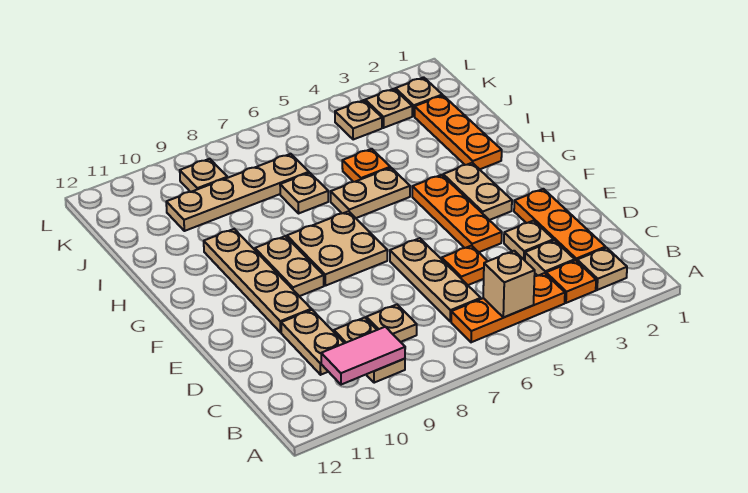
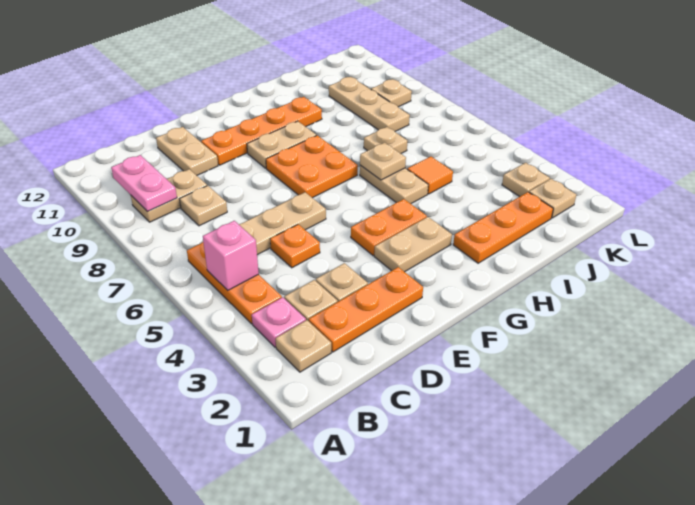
orange 1x1 plate [546,260,596,303] -> pink 1x1 plate [252,297,306,347]
tan 1x1 brick [483,251,535,317] -> pink 1x1 brick [203,221,259,290]
pink 1x2 tile [321,327,405,385] -> pink 1x2 plate [111,155,177,212]
tan 1x2 plate [281,310,344,375] -> tan 1x2 plate turned to [156,127,218,175]
orange 1x3 plate [412,175,502,252] -> orange 1x2 plate [351,199,427,256]
tan 1x4 plate [204,229,311,332] -> orange 1x4 plate [201,97,322,165]
tan 2x2 plate [287,211,387,286] -> orange 2x2 plate [266,135,358,198]
orange 1x1 plate [342,149,390,182] -> orange 1x1 tile [407,157,453,194]
tan 1x4 plate [166,154,309,231] -> tan 1x3 plate [329,77,410,131]
tan 1x1 plate [335,100,382,140] -> tan 1x1 plate moved to [360,143,406,180]

